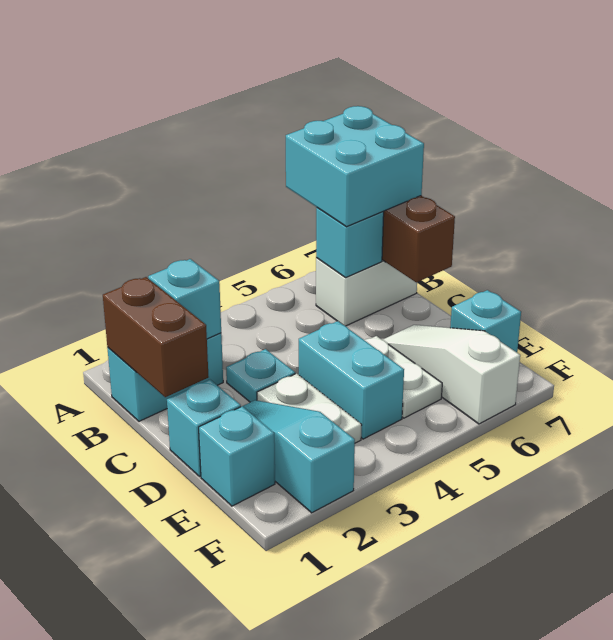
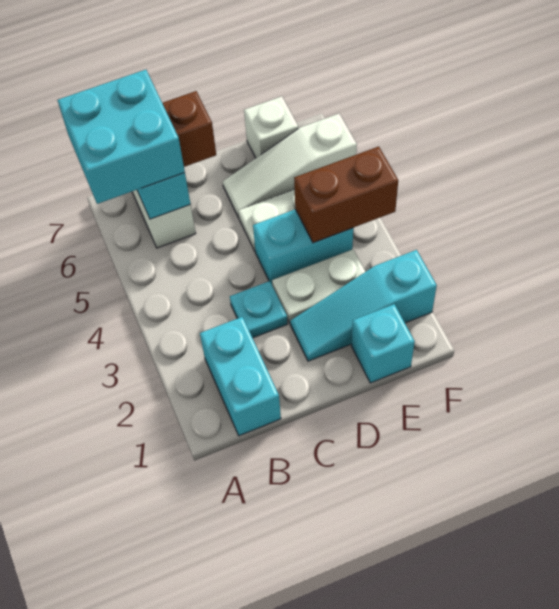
brown 1x2 brick [103,277,209,397] -> brown 1x2 brick moved to [294,146,398,243]
cyan 1x1 brick [148,259,221,339] -> none
cyan 1x1 brick [167,380,241,476] -> none
cyan 1x1 brick [450,290,521,352] -> white 1x1 brick [244,96,298,158]

